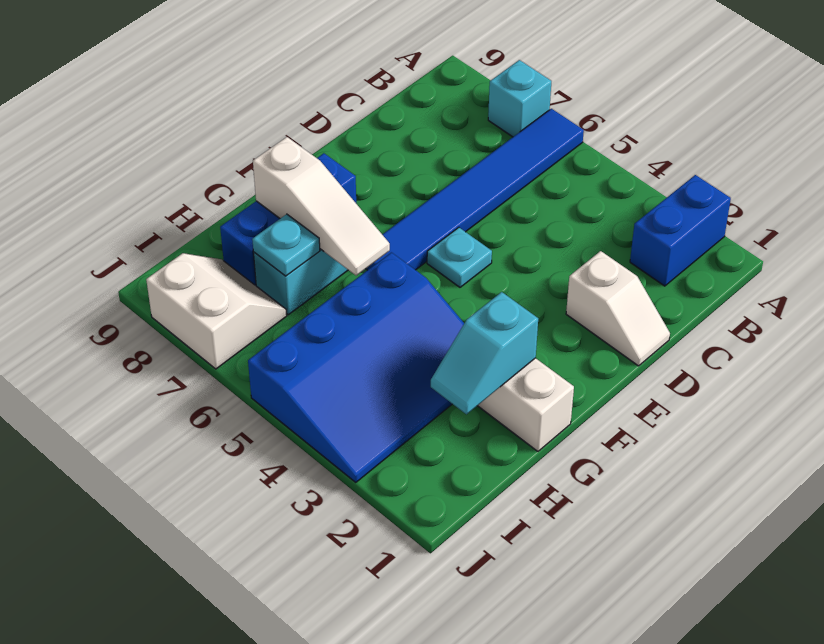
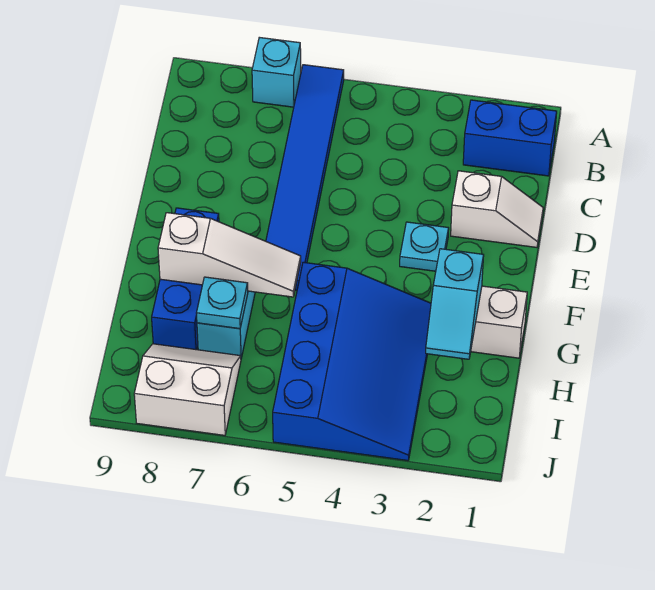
blue 1x2 brick [630,175,731,286] -> blue 1x2 brick turned to [463,100,557,176]
cyan 1x1 plate [427,227,492,287] -> cyan 1x1 plate moved to [400,222,449,271]

